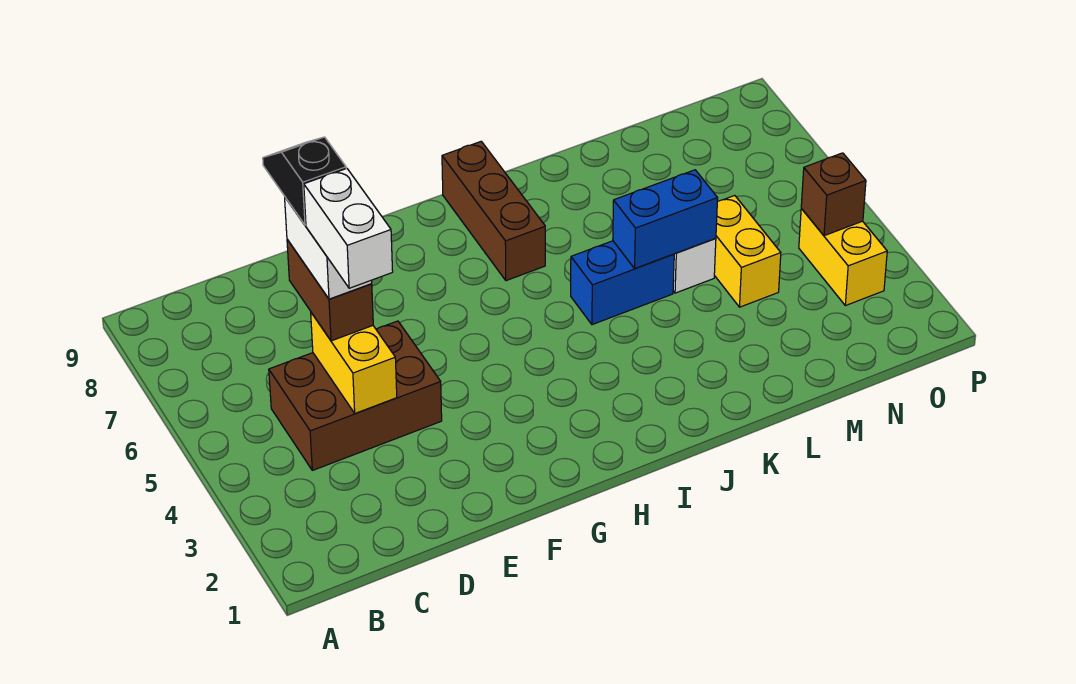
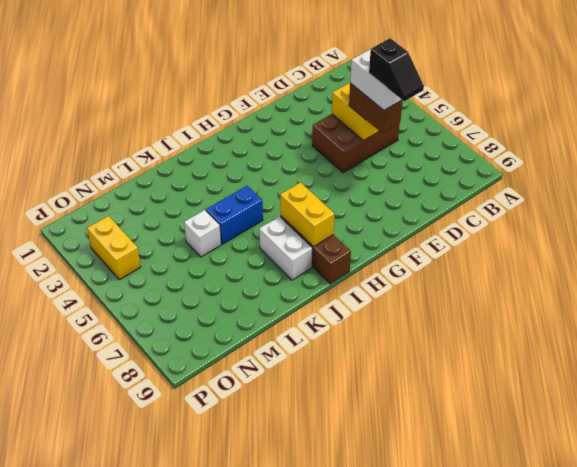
white 1x2 brick [304,168,393,288] -> white 1x2 brick moved to [259,216,312,280]
blue 1x2 brick [613,170,718,269] -> none
yellow 1x2 brick [714,196,781,307] -> yellow 1x2 brick moved to [280,182,334,247]
brown 1x1 brick [801,153,866,236] -> none

